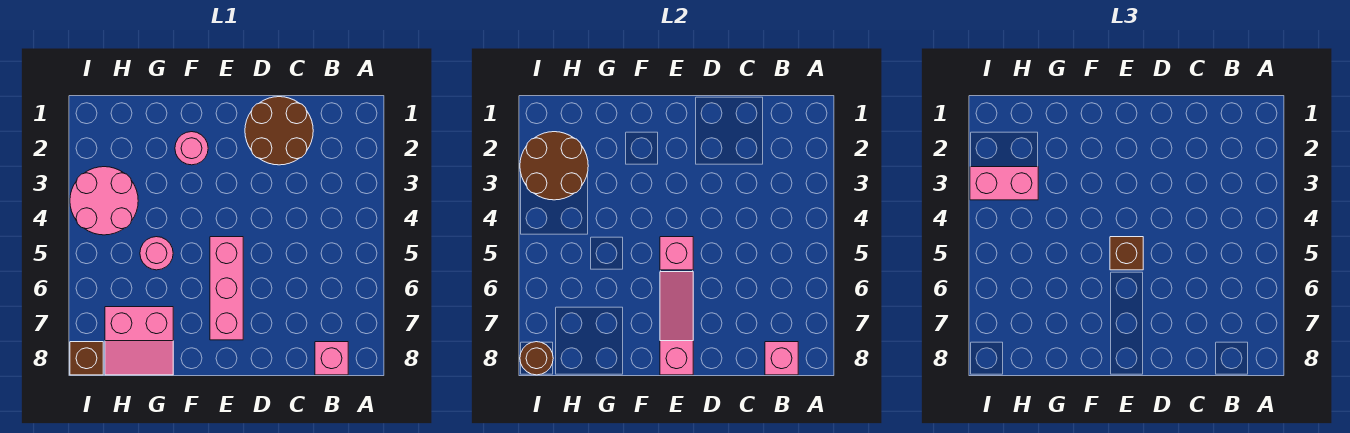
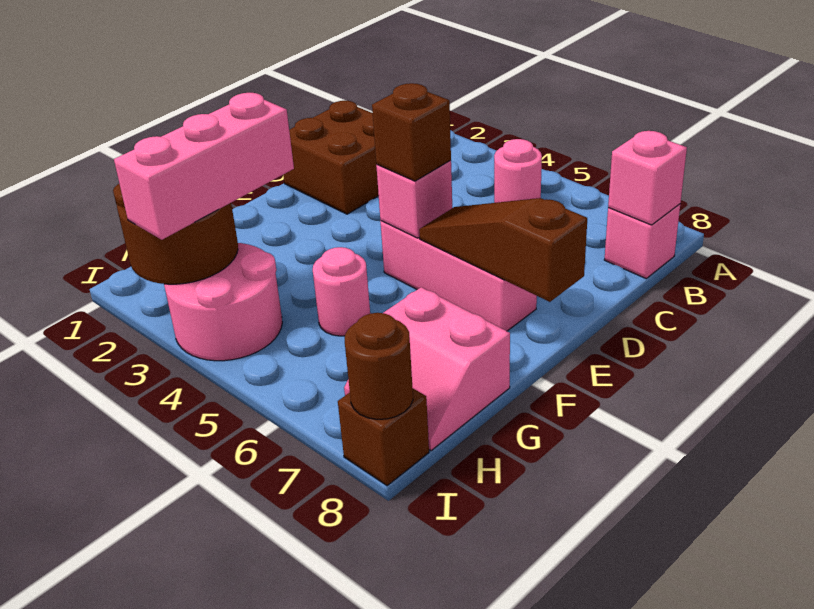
brown 2x2 round brick [245,97,313,165] -> brown 2x2 brick [283,101,379,214]
pink 1x3 slope [660,272,693,375] -> brown 1x3 slope [419,198,587,302]
pink 1x1 round brick [175,132,208,165] -> pink 1x1 round brick moved to [494,139,542,203]
pink 2x2 slope [105,307,173,375] -> pink 2x2 slope turned to [344,287,510,451]
pink 1x2 brick [970,167,1038,200] -> pink 1x3 brick [114,93,294,240]

